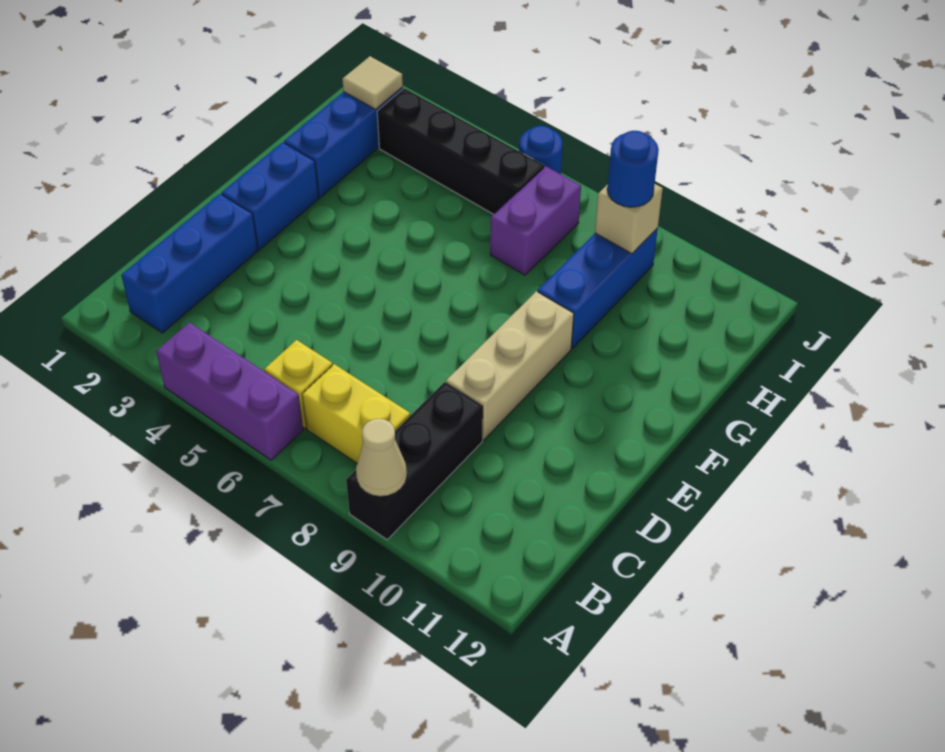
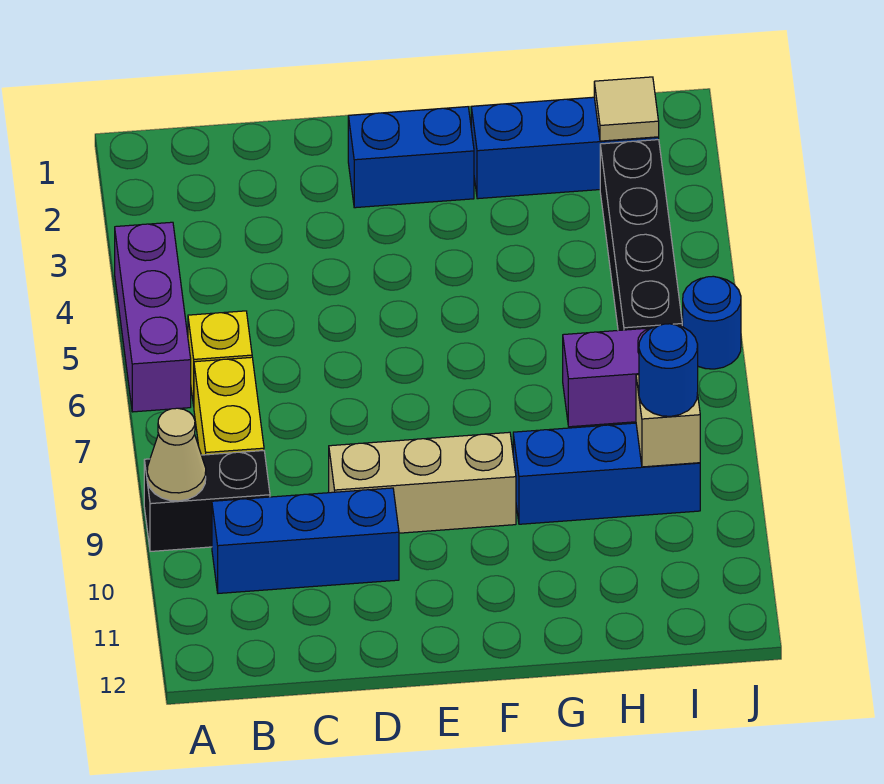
black 1x3 brick [346,382,483,540] -> black 1x2 brick [144,451,270,551]
blue 1x3 brick [121,194,258,333] -> blue 1x3 brick moved to [212,488,399,593]

